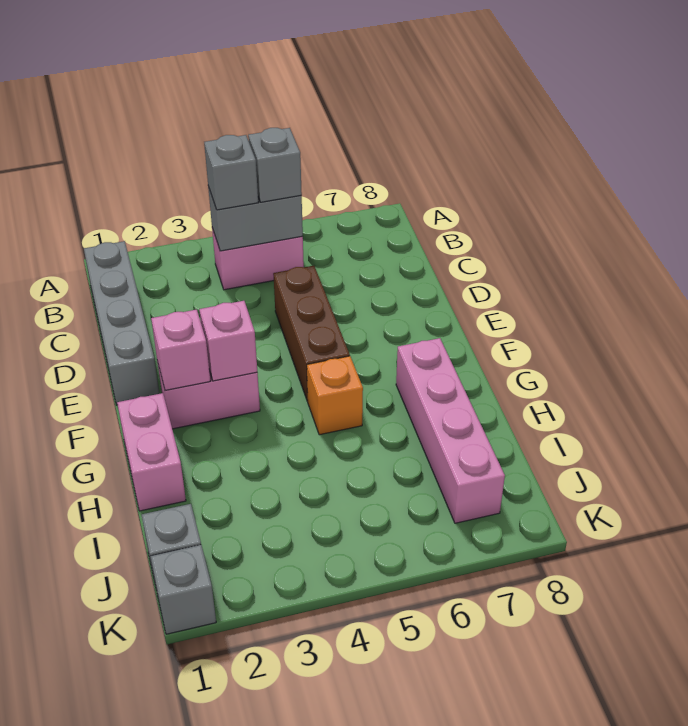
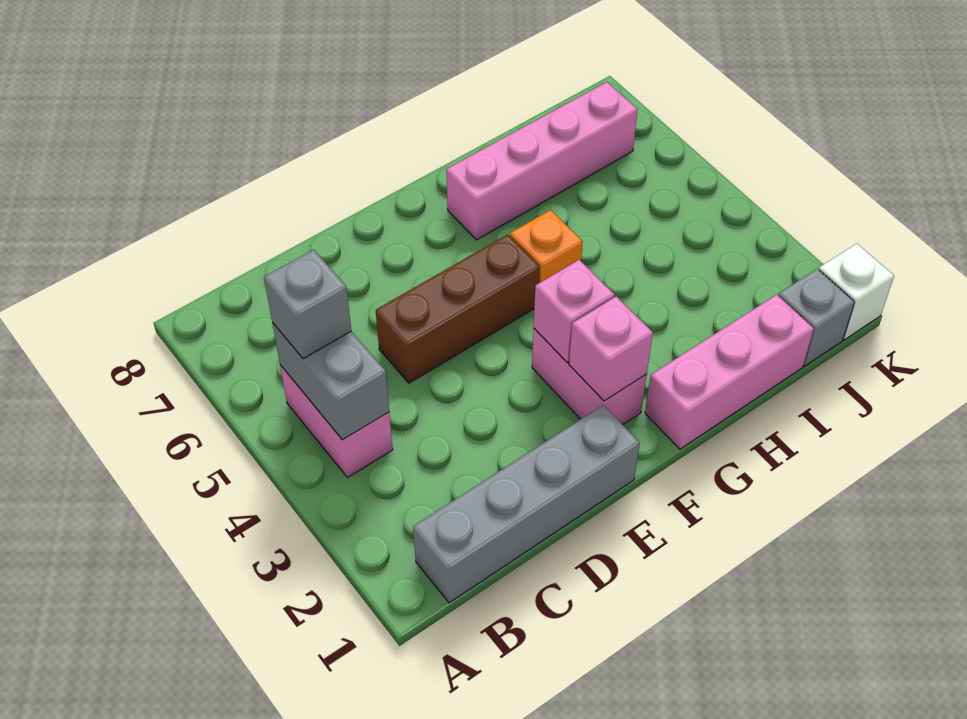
grey 1x1 brick [204,135,258,210] -> none
pink 1x2 brick [117,393,186,511] -> pink 1x3 brick [645,295,814,449]
grey 1x1 brick [151,545,216,634] -> white 1x1 brick [819,244,894,340]

